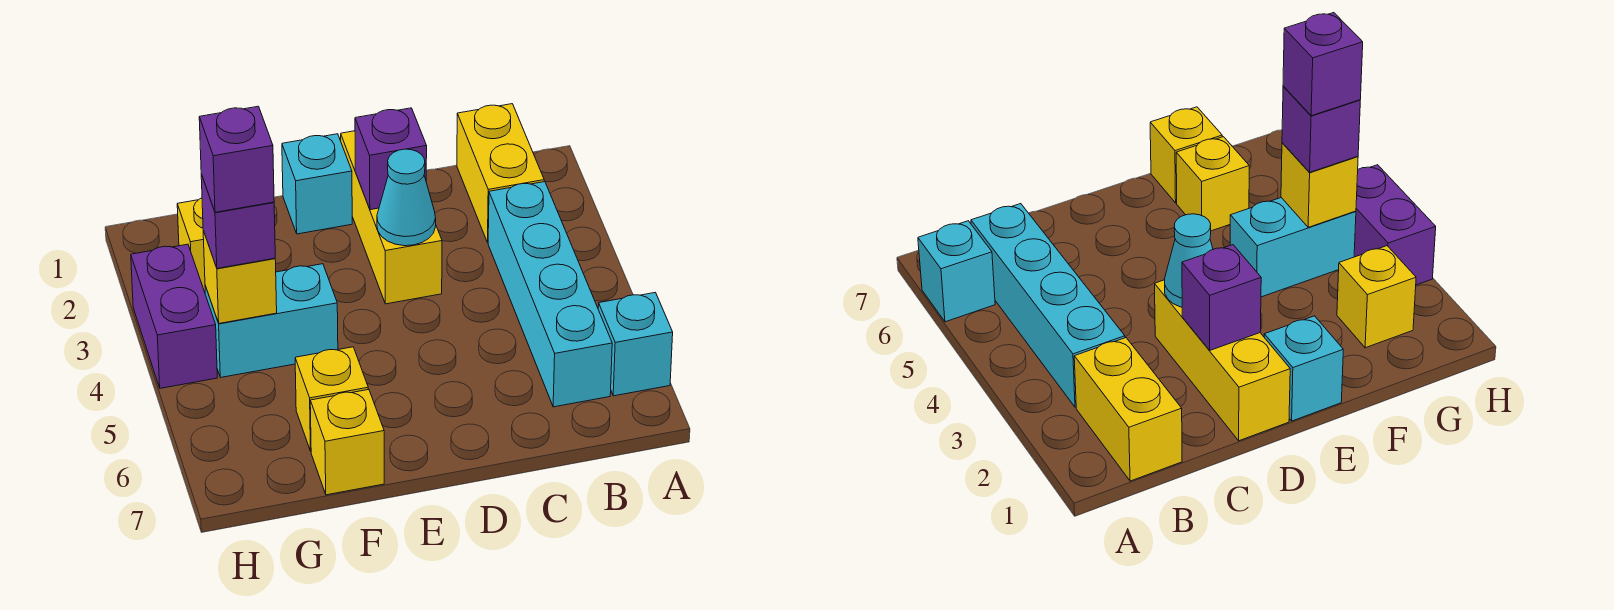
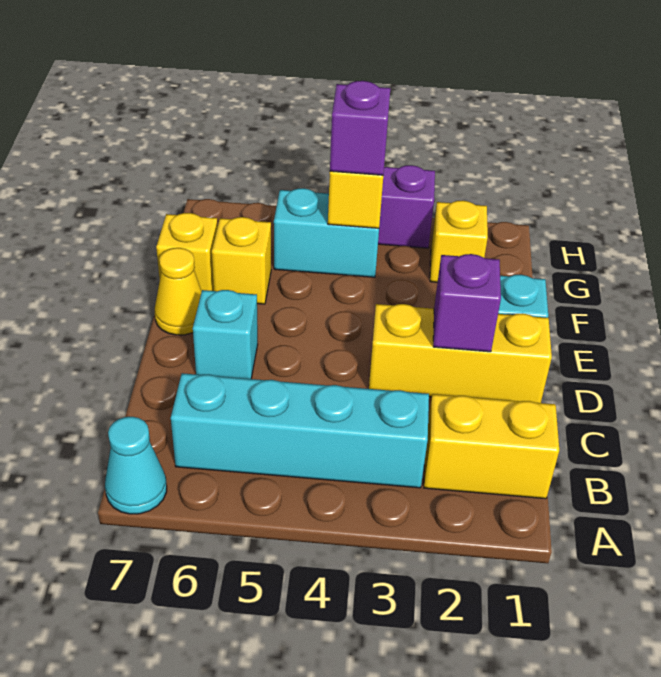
cyan 1x1 brick [598,292,673,396] -> cyan 1x1 brick moved to [193,290,258,379]
cyan 1x1 cone [377,149,436,246] -> cyan 1x1 cone moved to [105,417,167,514]
none -> yellow 1x1 cone [155,248,202,335]
cyan 1x2 brick [205,264,338,377] -> cyan 1x2 brick turned to [274,188,379,277]
purple 1x1 brick [199,106,274,212] -> none

